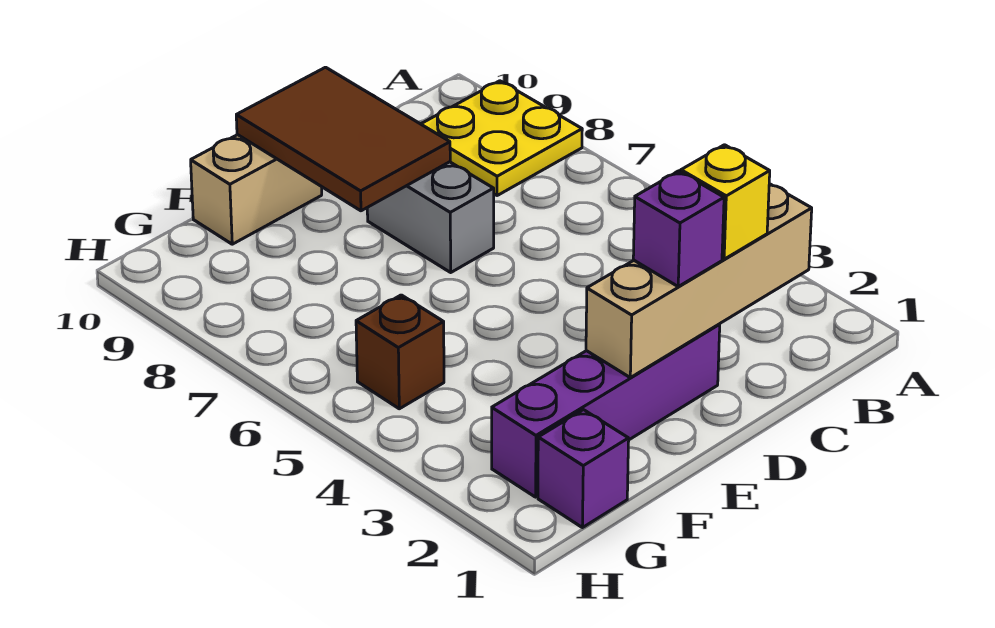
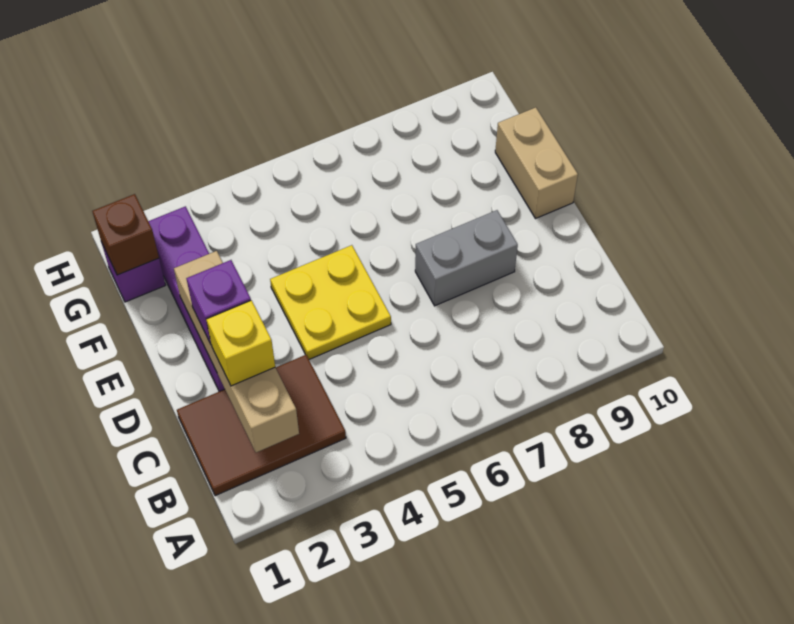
yellow 2x2 plate [421,81,582,196] -> yellow 2x2 plate moved to [270,245,391,359]
brown 2x3 tile [236,67,450,211] -> brown 2x3 tile moved to [177,355,346,496]
brown 1x1 brick [356,295,444,409] -> brown 1x1 brick moved to [92,194,159,275]

